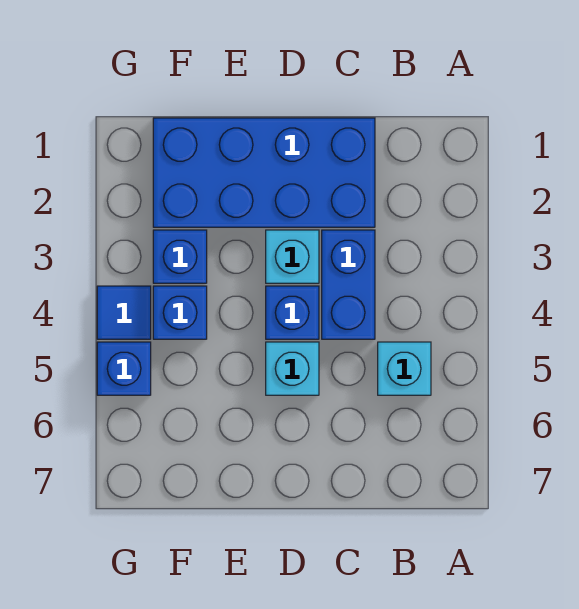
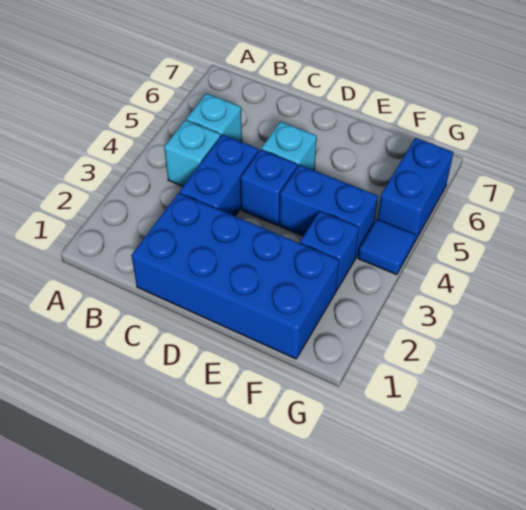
cyan 1x1 brick [266,230,319,283] -> cyan 1x1 brick moved to [164,120,221,186]
blue 1x1 brick [153,286,207,339] -> blue 1x2 brick [279,165,378,258]
blue 1x1 brick [97,342,151,395] -> blue 1x2 brick [378,138,453,243]

